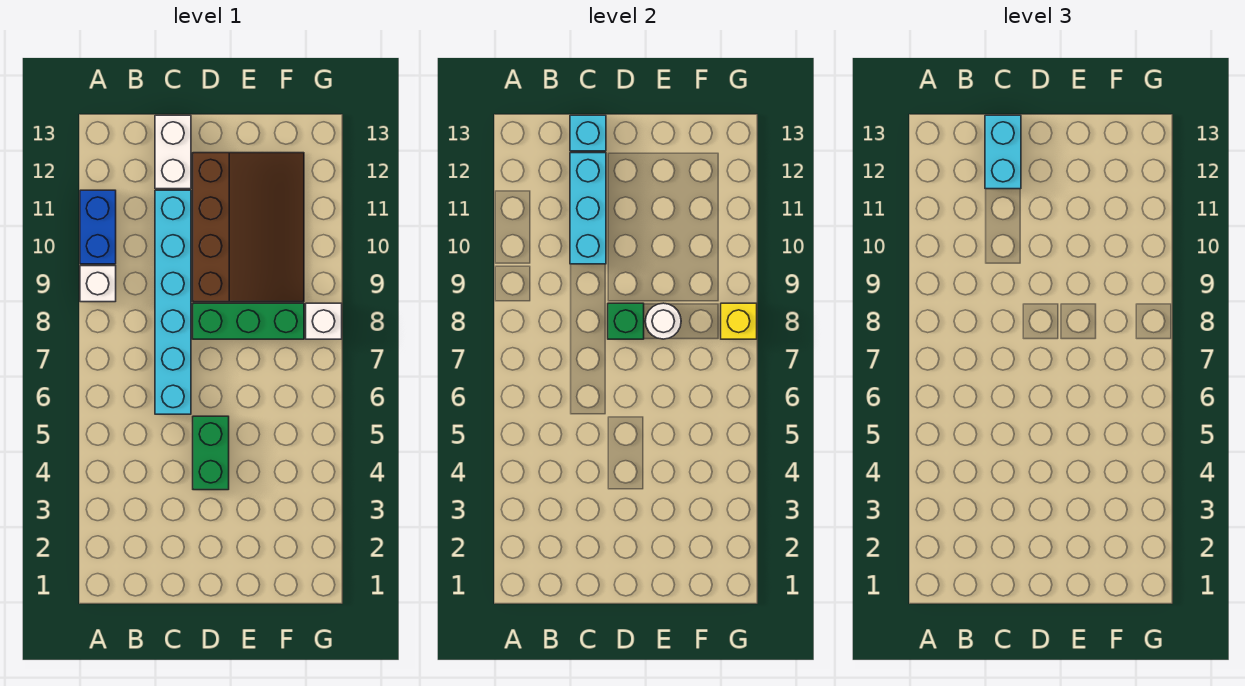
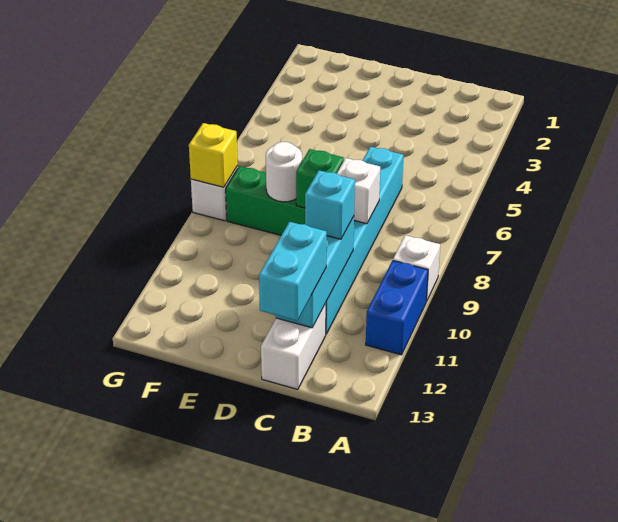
none -> white 1x1 brick [337,158,380,224]
cyan 1x1 brick [570,115,606,151] -> cyan 1x1 brick moved to [305,171,355,239]
green 1x2 brick [193,416,229,490] -> none
brown 3x4 slope [193,153,304,302] -> none

